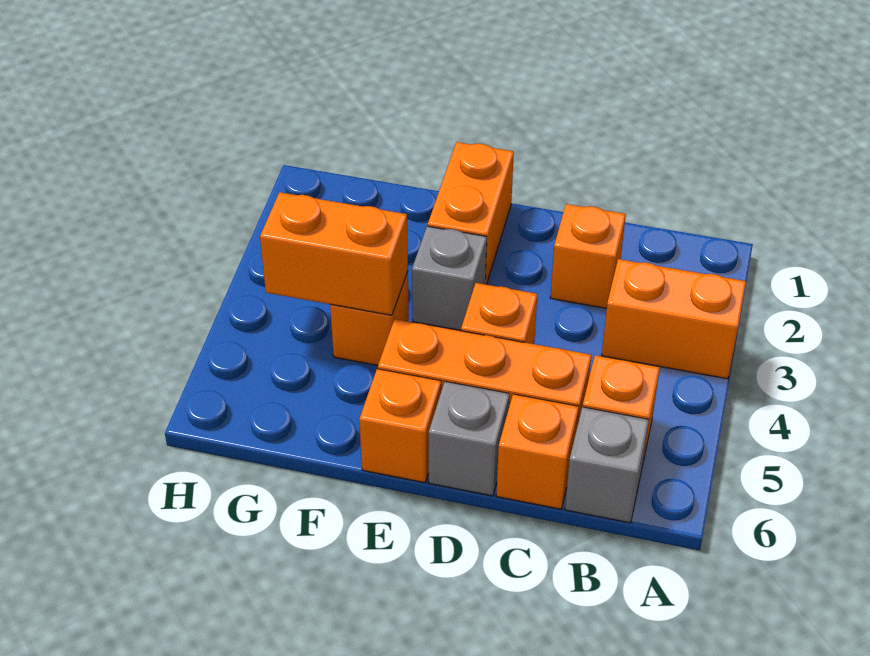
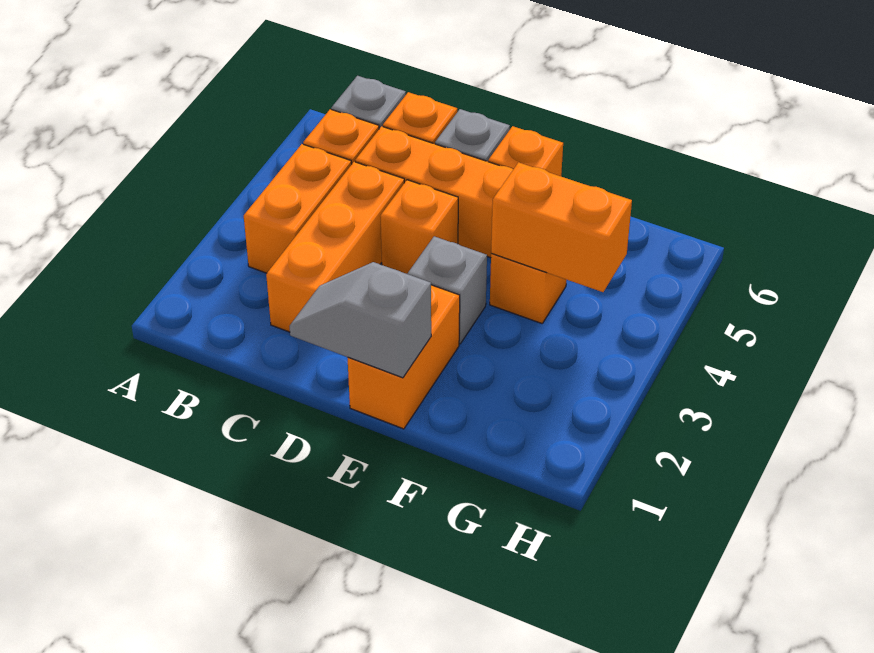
orange 1x2 brick [602,259,746,379] -> orange 1x2 brick turned to [244,144,352,273]
orange 1x1 brick [550,204,626,308] -> orange 1x3 brick [266,162,404,332]
none -> grey 1x2 slope [290,262,431,378]

